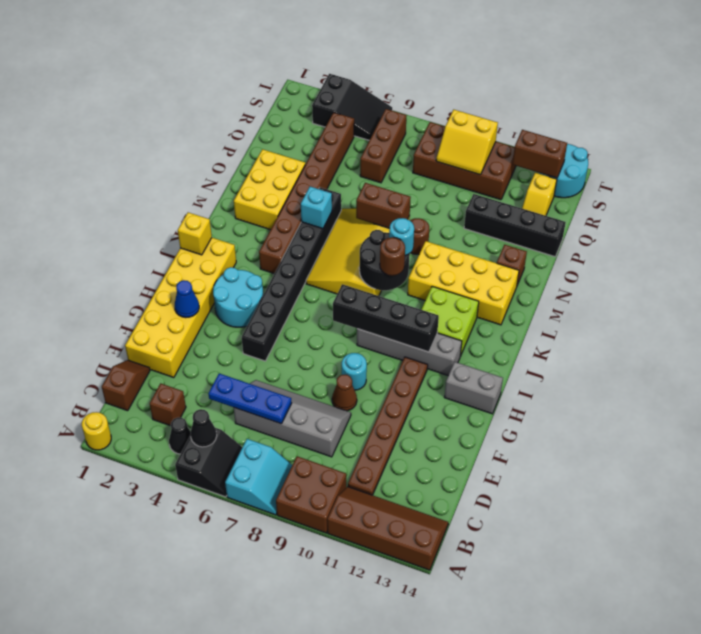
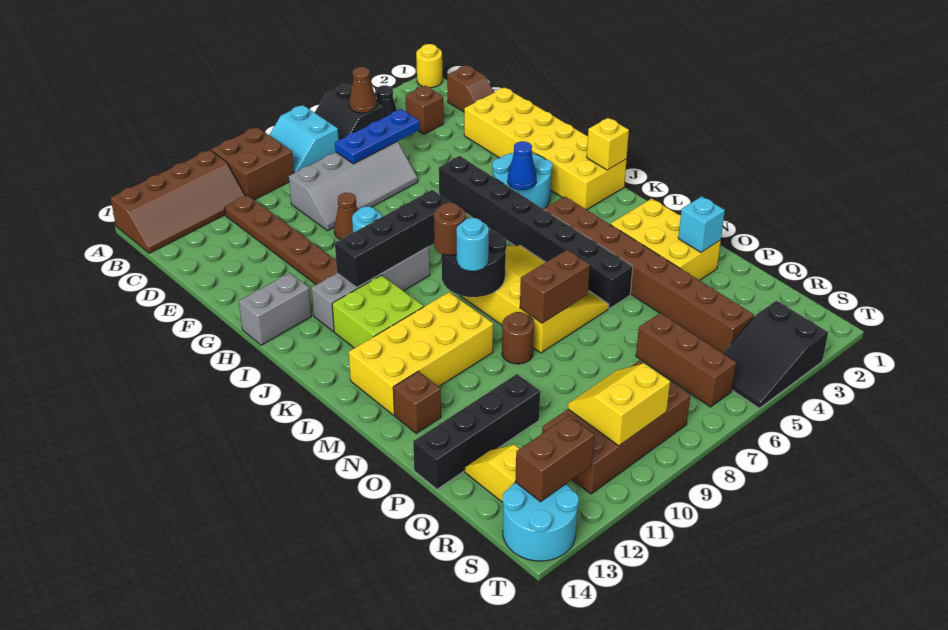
black 1x1 cone [191,409,217,447] -> brown 1x1 cone [349,67,376,113]
blue 1x1 cone [175,280,199,318] -> blue 1x1 cone moved to [508,141,536,190]
cyan 1x1 brick [301,187,332,229] -> cyan 1x1 brick moved to [678,196,725,252]

